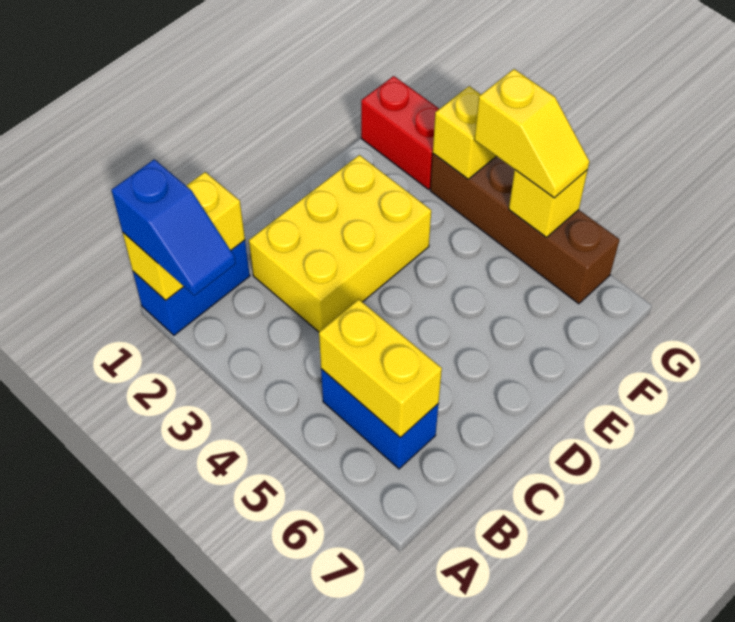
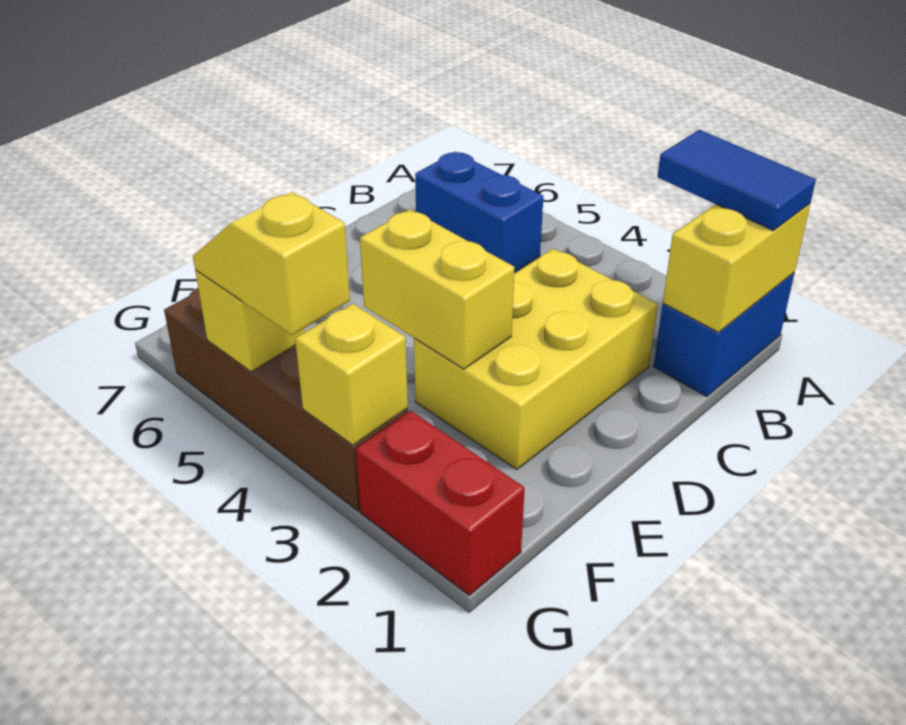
blue 1x2 slope [111,159,236,295] -> blue 1x2 tile [657,130,816,230]
yellow 1x2 brick [319,299,442,438] -> yellow 1x2 brick moved to [360,209,514,369]

